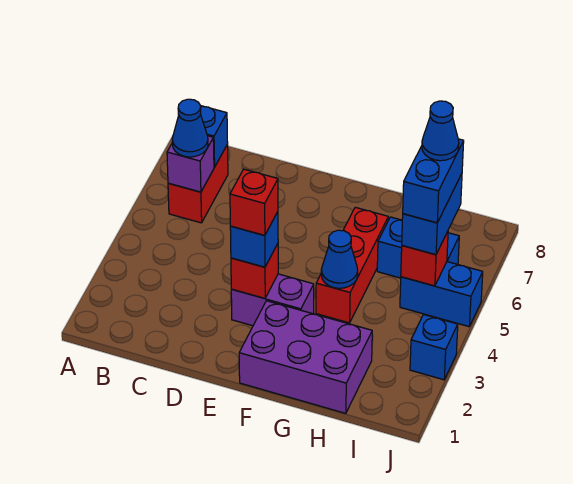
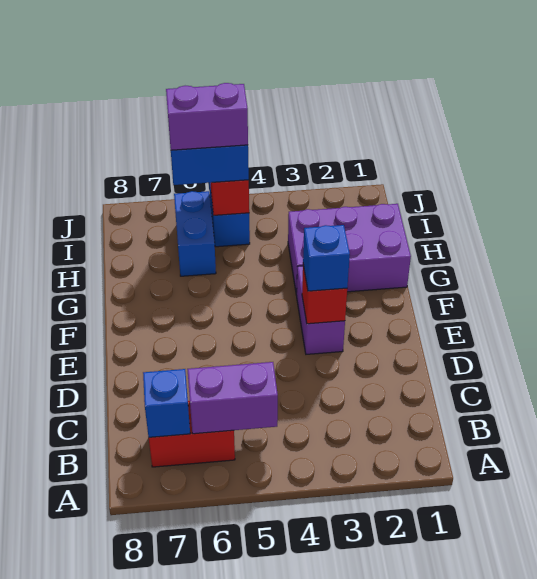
purple 1x1 brick [167,136,214,192] -> purple 1x2 brick [187,362,278,434]
blue 1x1 cone [172,99,208,157] -> none
red 1x1 brick [230,169,278,236] -> none
purple 2x3 brick [239,301,372,413] -> purple 2x3 brick turned to [288,204,411,295]
red 1x3 brick [316,207,388,323] -> none
blue 1x1 cone [321,230,358,288] -> none
blue 1x2 brick [403,139,464,223] -> purple 1x2 brick [166,83,248,150]
blue 1x1 cone [422,101,459,161] -> none
blue 1x1 brick [410,315,458,380] -> none

